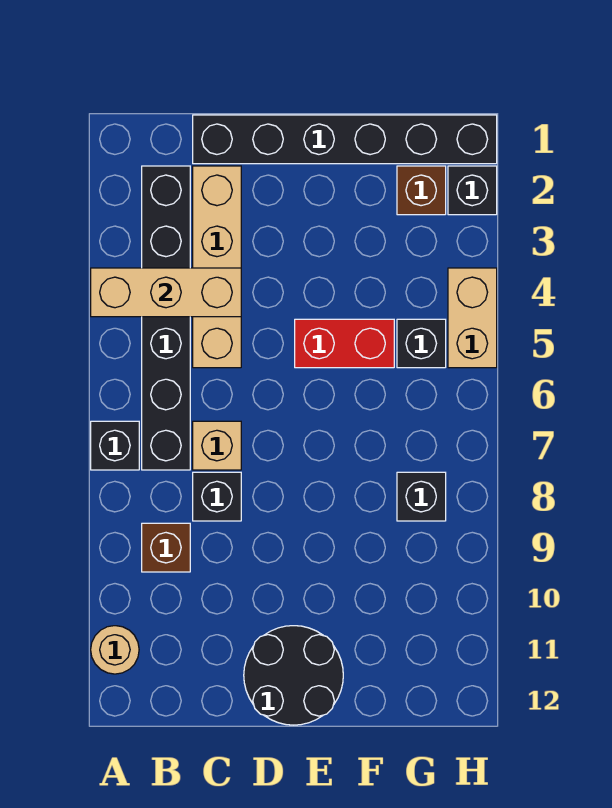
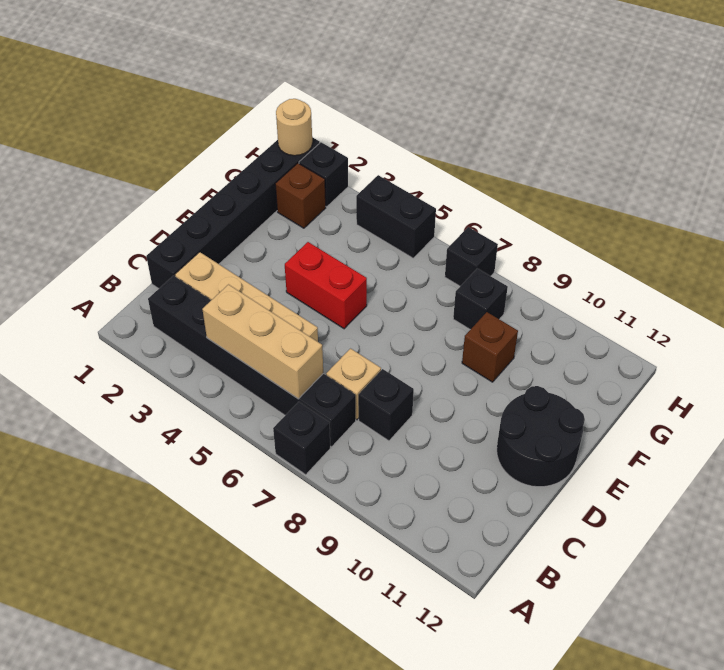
tan 1x3 brick [91,268,241,317] -> tan 1x3 brick turned to [202,285,323,399]
tan 1x1 round brick [91,626,139,674] -> tan 1x1 round brick moved to [276,99,312,156]
brown 1x1 brick [142,523,190,572] -> brown 1x1 brick moved to [462,312,518,382]
red 1x2 brick [295,319,394,368] -> red 1x2 brick turned to [285,242,367,329]
black 1x1 brick [397,319,446,368] -> black 1x1 brick moved to [445,227,498,286]
tan 1x2 brick [448,268,497,368] -> black 1x2 brick [356,175,436,258]

